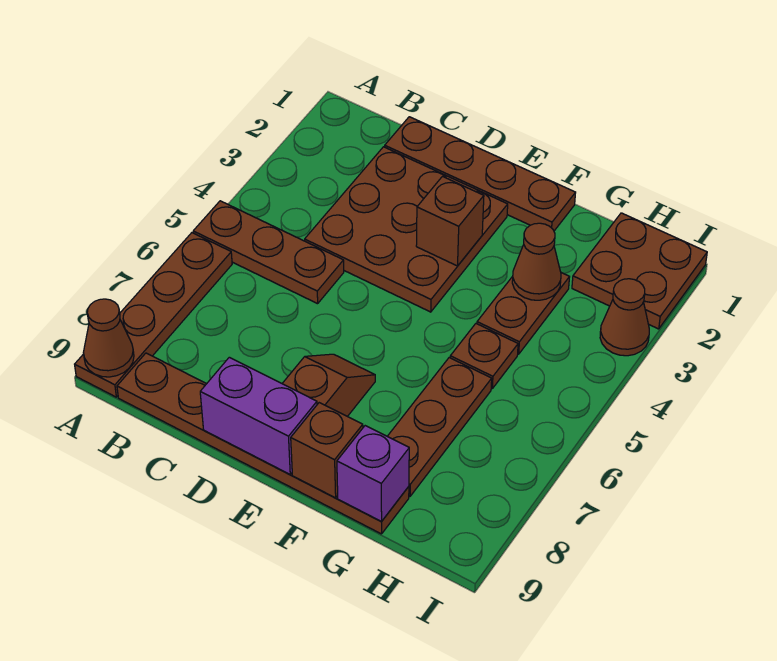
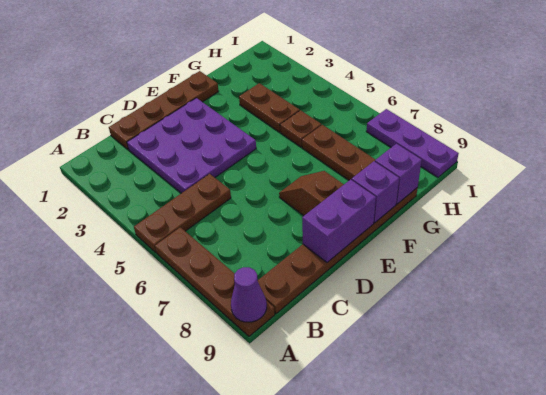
brown 1x1 cone [83,299,134,377] -> purple 1x1 cone [231,267,267,322]
brown 3x3 plate [305,147,508,312] -> purple 3x3 plate [127,98,256,193]
brown 1x1 brick [416,177,484,266] -> none
brown 1x1 brick [291,403,363,498] -> purple 1x1 brick [352,161,399,223]
brown 1x1 cone [512,223,561,300] -> none
brown 2x2 plate [572,213,707,329] -> none
brown 1x1 cone [600,279,649,356] -> none
none -> purple 1x3 plate [366,109,459,177]

